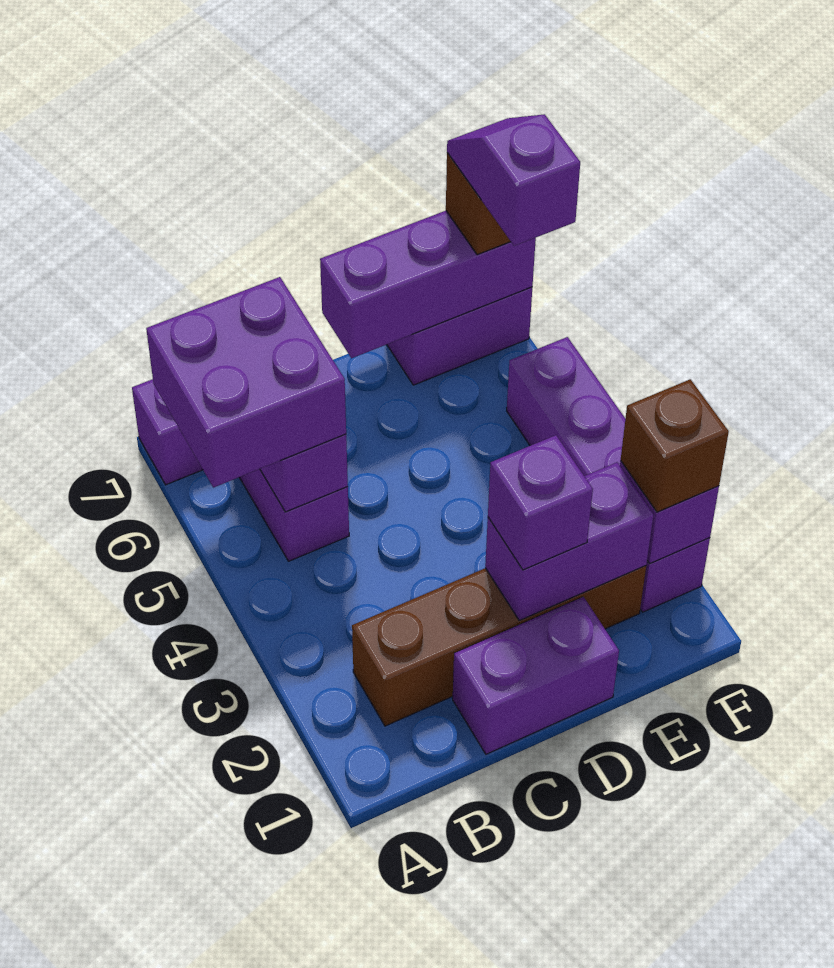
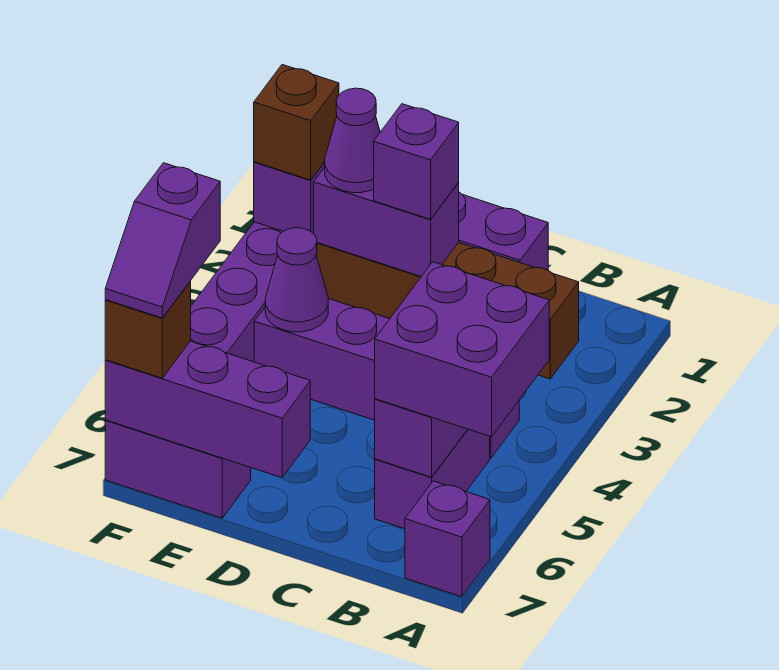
none -> purple 1x4 brick [254,299,519,458]
none -> purple 1x1 cone [325,88,380,193]
none -> purple 1x1 cone [265,228,328,332]

